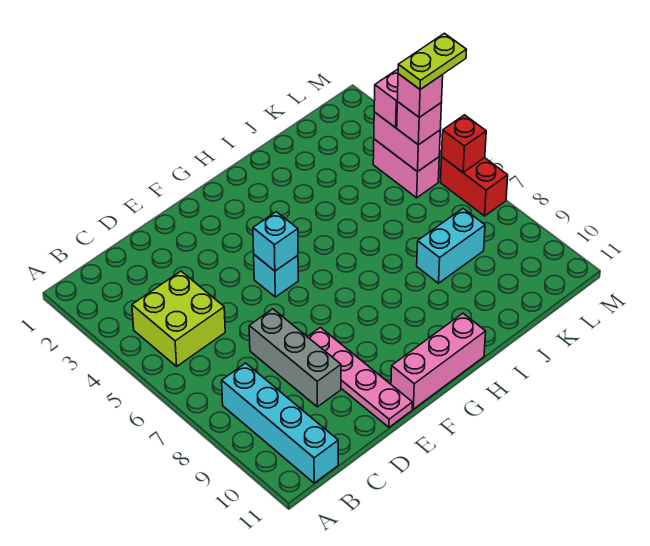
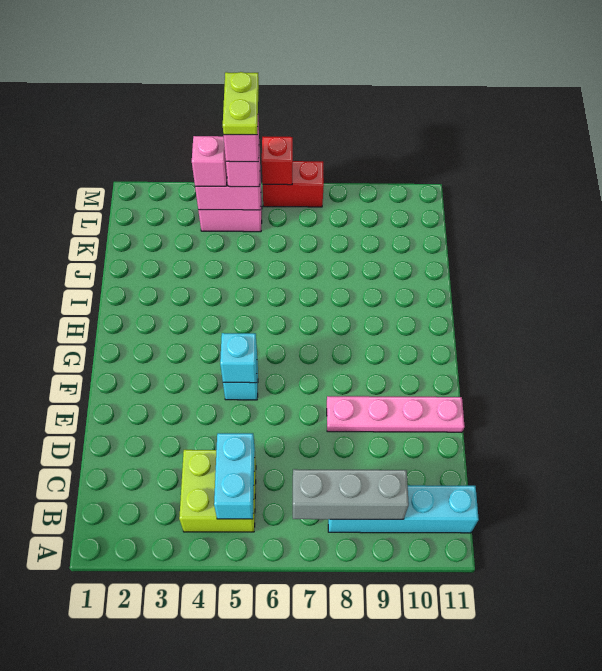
grey 1x3 brick [249,309,341,407] -> grey 1x3 brick moved to [293,469,409,519]
pink 1x3 brick [391,313,486,409] -> none
cyan 1x2 brick [417,209,485,283] -> cyan 1x2 brick moved to [214,433,255,519]

